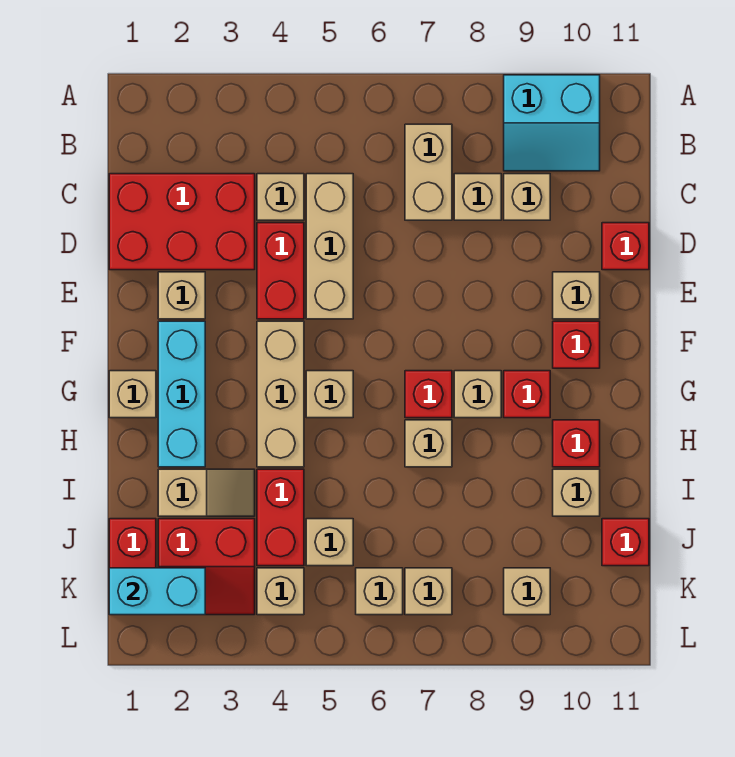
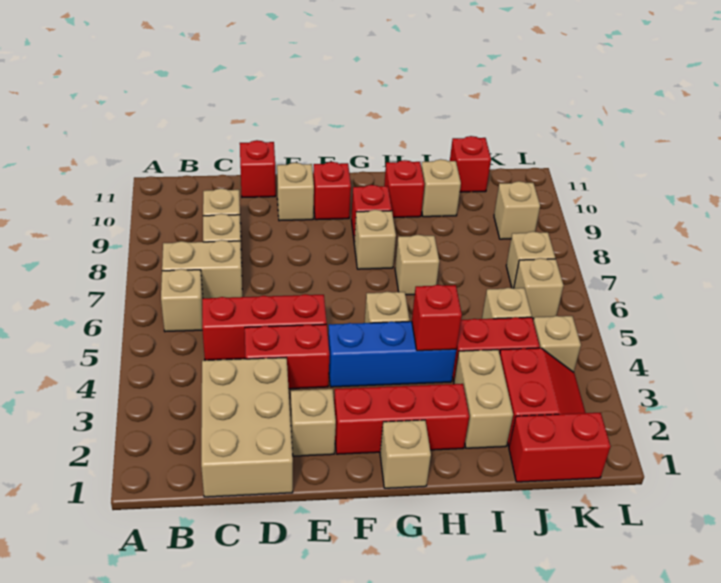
cyan 2x2 slope [504,75,600,171] -> none
red 2x3 brick [109,174,255,270] -> tan 2x3 brick [201,358,293,497]
tan 1x1 brick [257,174,304,220] -> tan 1x1 brick moved to [161,269,203,332]
tan 1x3 brick [306,174,353,319] -> red 1x3 brick [202,294,327,360]
cyan 1x3 brick [158,321,205,467] -> red 1x3 brick [334,384,469,454]
tan 1x3 brick [257,321,304,467] -> blue 1x3 brick [328,321,456,387]
red 1x1 brick [405,371,452,418] -> red 1x1 brick moved to [412,285,462,351]
tan 1x2 slope [158,469,255,516] -> tan 1x2 brick [454,350,513,448]
cyan 1x2 brick [109,568,205,615] -> none

